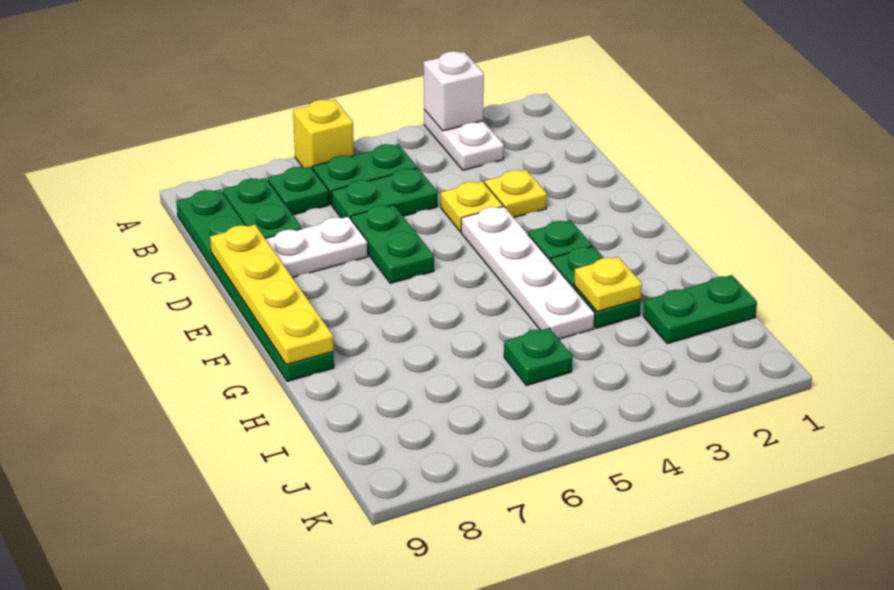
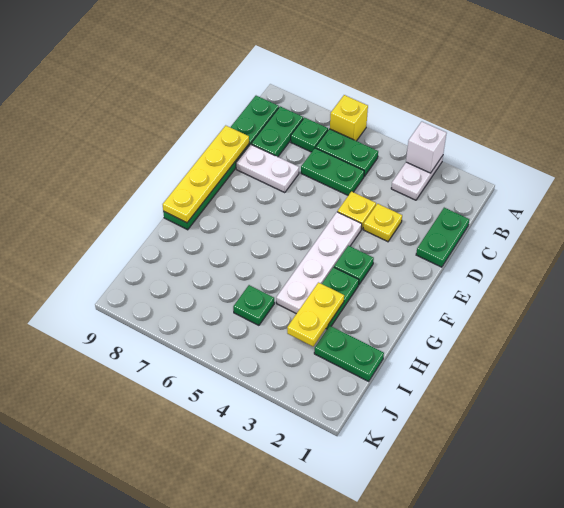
green 1x2 plate [351,205,434,283] -> green 1x2 plate moved to [416,208,469,267]
yellow 1x1 plate [574,257,642,312] -> yellow 1x2 plate [287,283,344,346]

